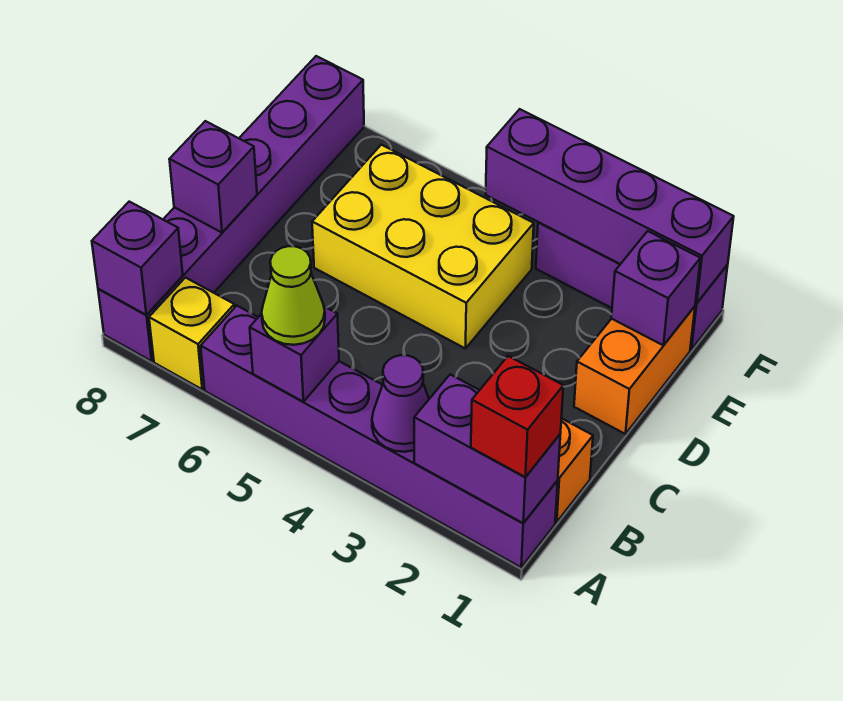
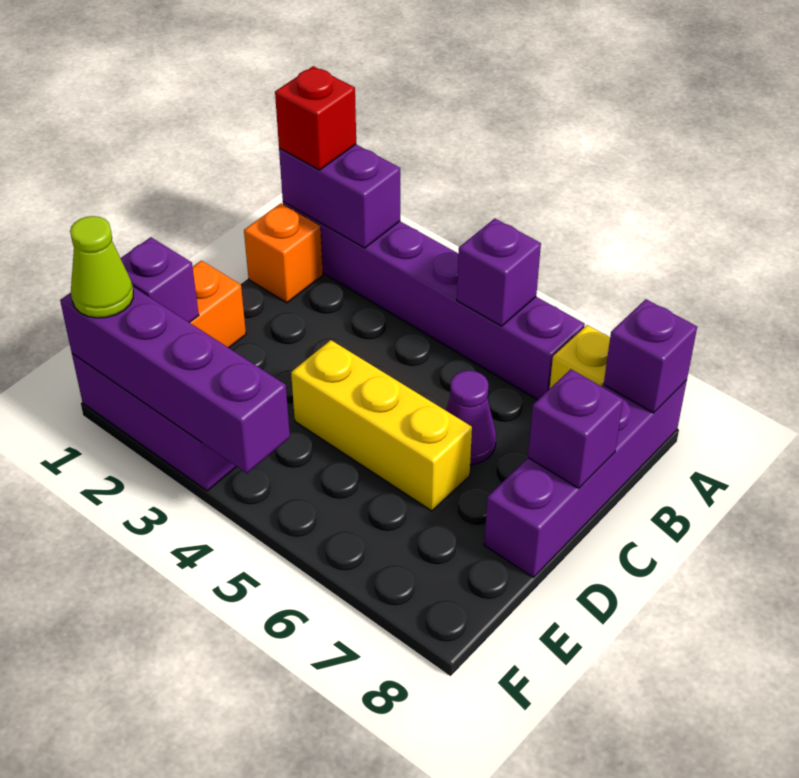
purple 1x1 cone [372,355,429,452] -> purple 1x1 cone moved to [446,371,496,465]
lime 1x1 cone [262,246,325,345] -> lime 1x1 cone moved to [70,216,133,318]
purple 1x6 brick [98,56,364,361] -> purple 1x4 brick [484,380,687,577]
yellow 2x3 brick [312,145,534,349] -> yellow 1x3 brick [291,340,472,511]

